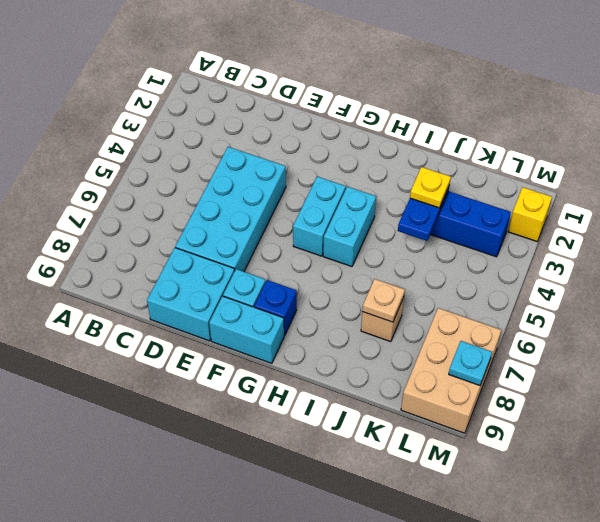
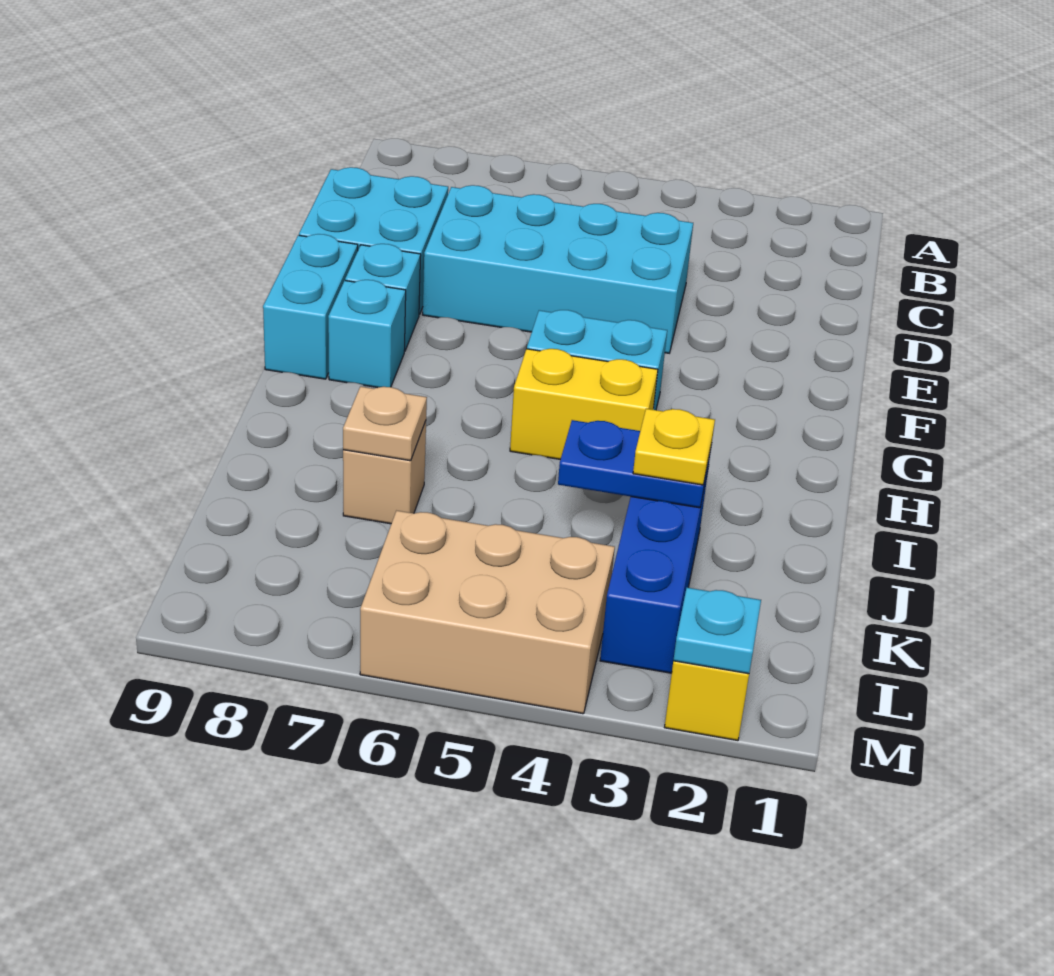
blue 1x1 brick [254,280,297,336] -> cyan 1x1 brick [328,280,406,388]
cyan 1x2 brick [323,187,376,267] -> yellow 1x2 brick [510,349,658,459]
tan 2x3 brick [401,308,501,433] -> tan 2x3 brick moved to [360,511,615,714]
cyan 1x1 plate [449,341,492,385] -> cyan 1x1 plate moved to [673,588,761,674]

